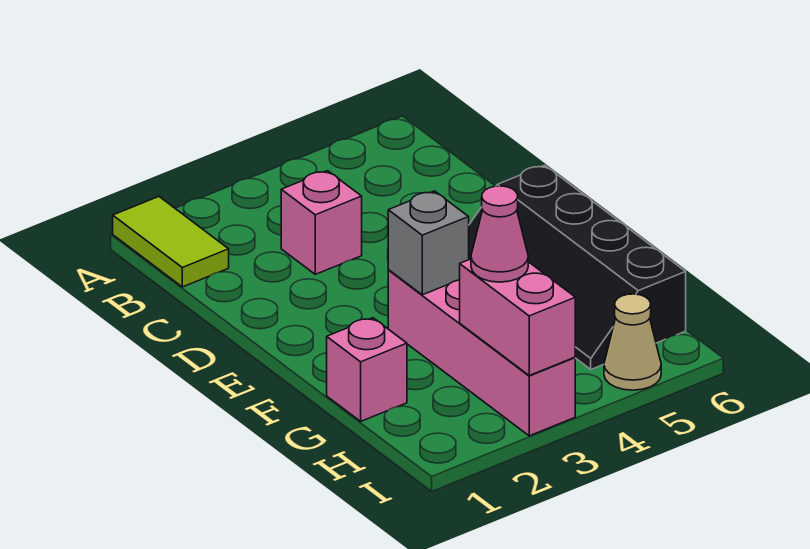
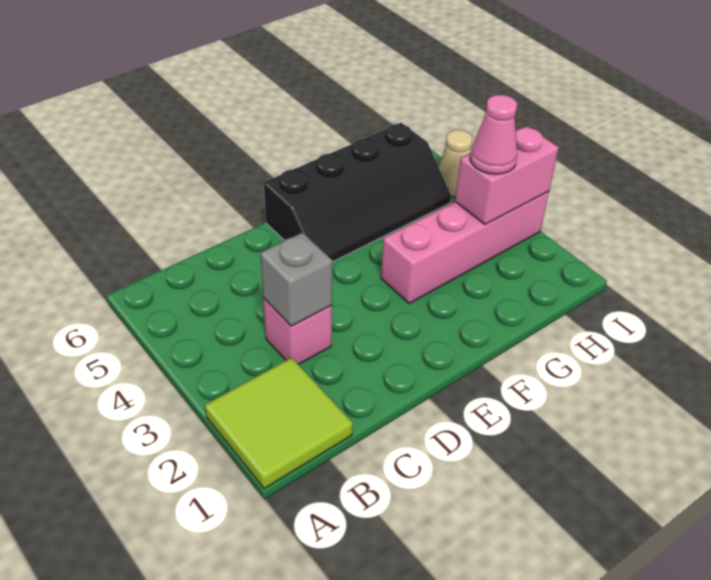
lime 1x2 tile [113,197,229,287] -> lime 2x2 tile [205,358,353,489]
grey 1x1 brick [388,191,469,295] -> grey 1x1 brick moved to [261,233,332,326]
pink 1x1 brick [327,318,407,421] -> none

